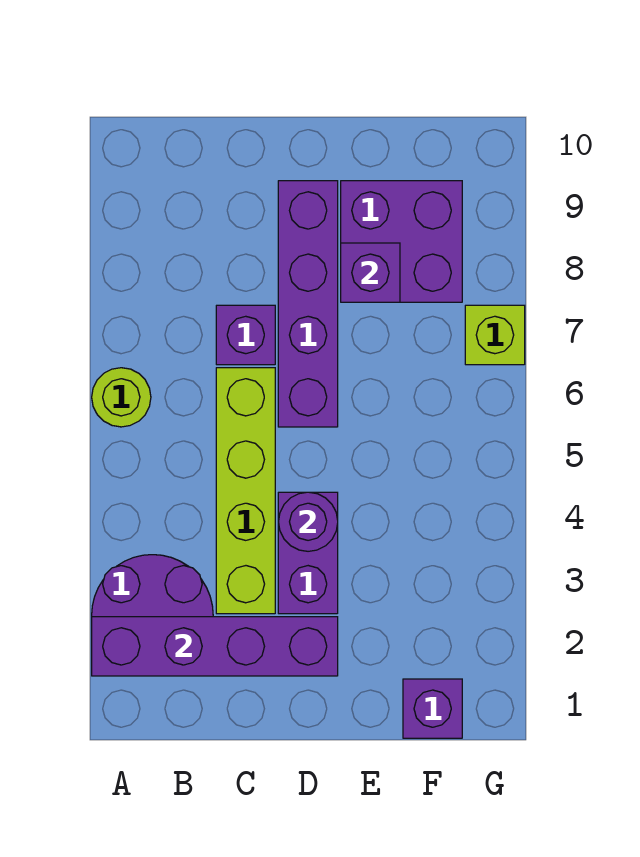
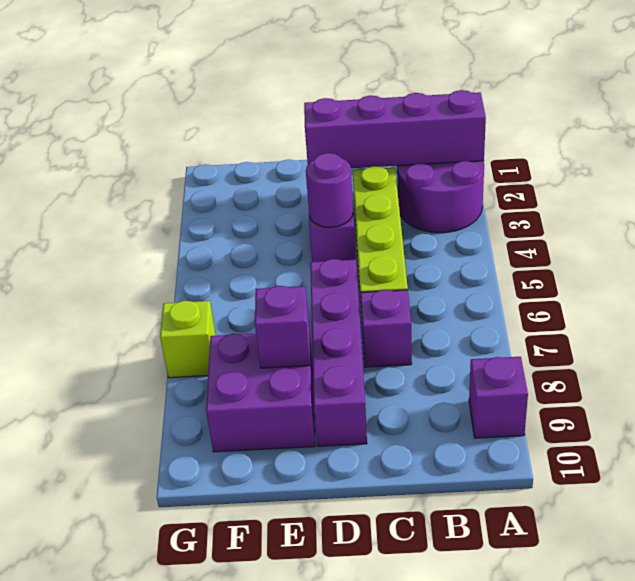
lime 1x1 round brick [92,368,151,427] -> none
purple 1x1 brick [403,679,462,738] -> purple 1x1 brick moved to [469,357,528,438]

